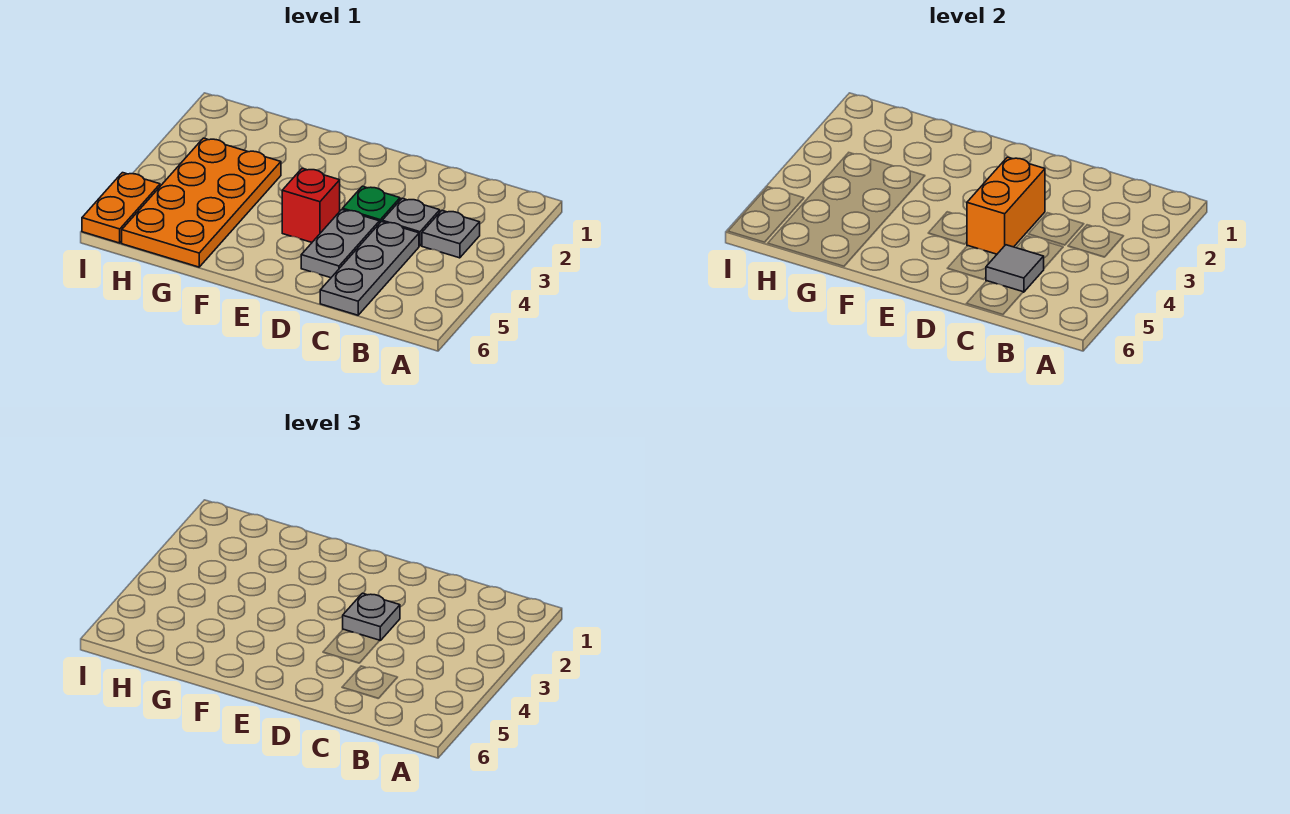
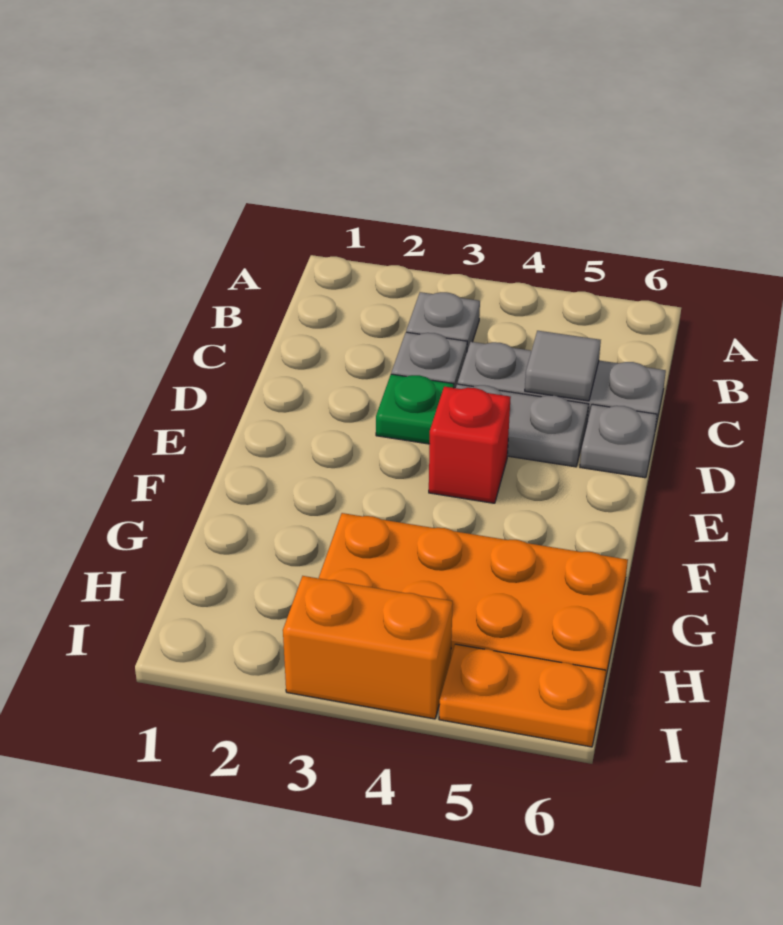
orange 1x2 brick [967,157,1045,254] -> orange 1x2 brick moved to [283,576,453,719]
grey 1x1 plate [343,593,400,640] -> grey 1x1 plate moved to [580,404,657,478]

